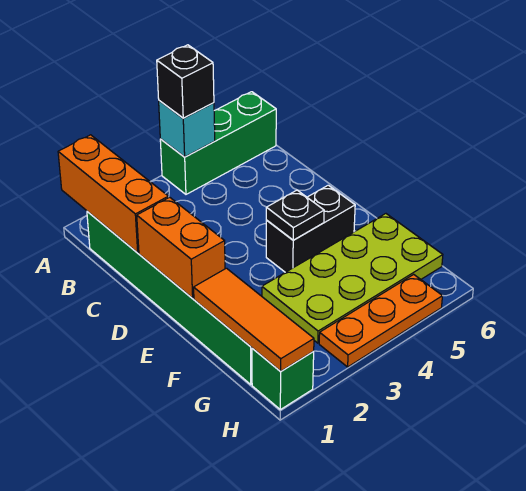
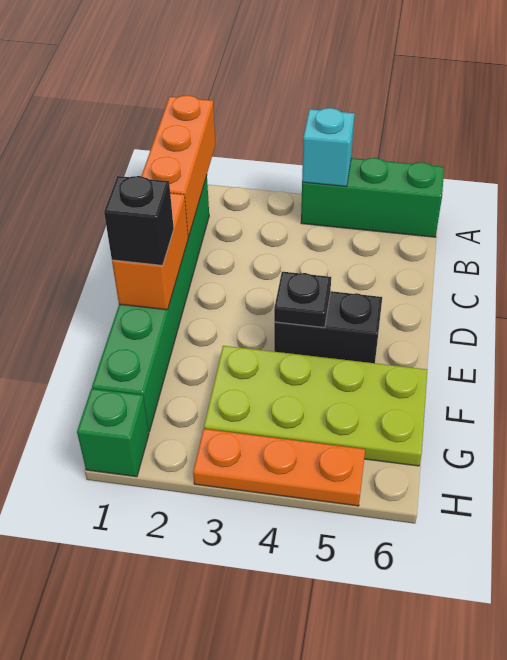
black 1x1 brick [157,45,214,118] -> black 1x1 brick moved to [104,176,174,265]
orange 1x3 tile [194,268,314,371] -> none

